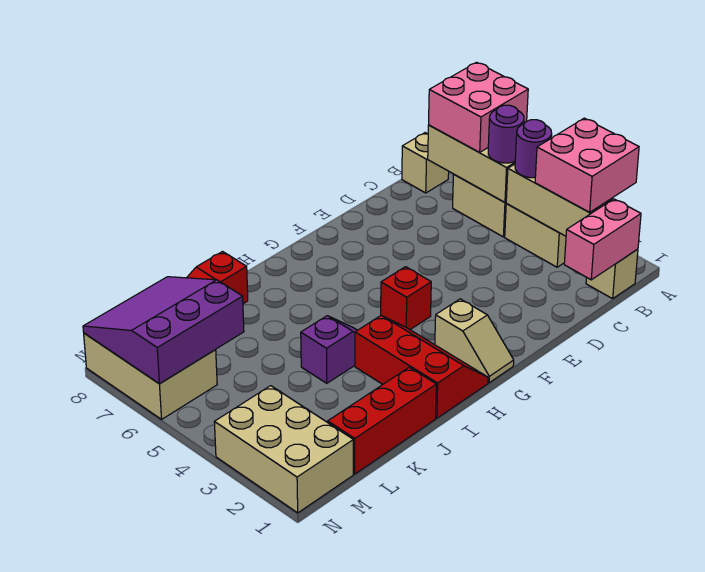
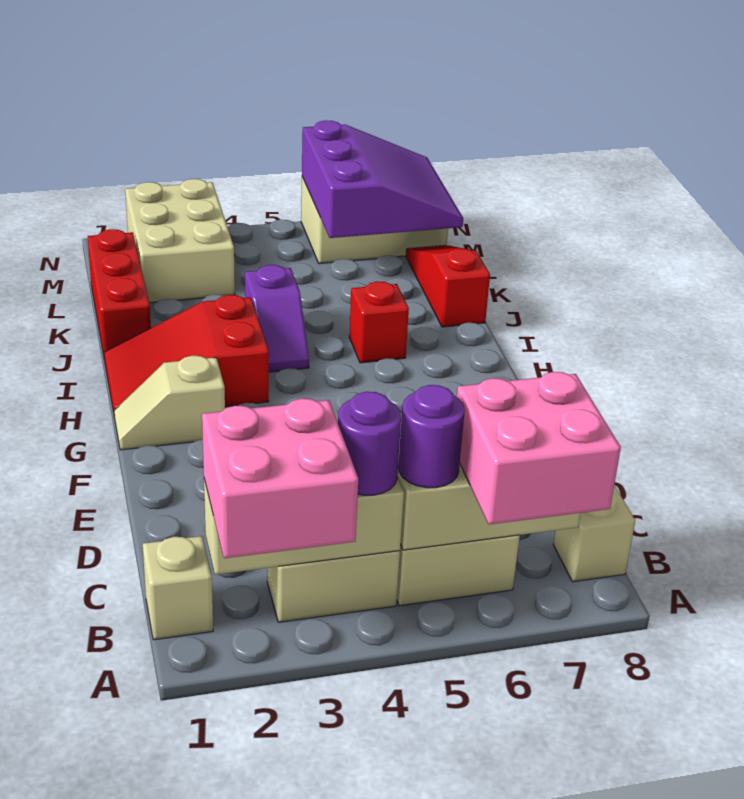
pink 1x2 brick [564,199,641,280] -> none
red 1x1 brick [381,267,431,330] -> red 1x1 brick moved to [349,281,409,363]
red 2x3 slope [355,316,488,418] -> red 2x3 slope turned to [104,295,269,417]
tan 2x3 brick [214,386,353,513] -> tan 2x3 brick turned to [125,179,235,303]

